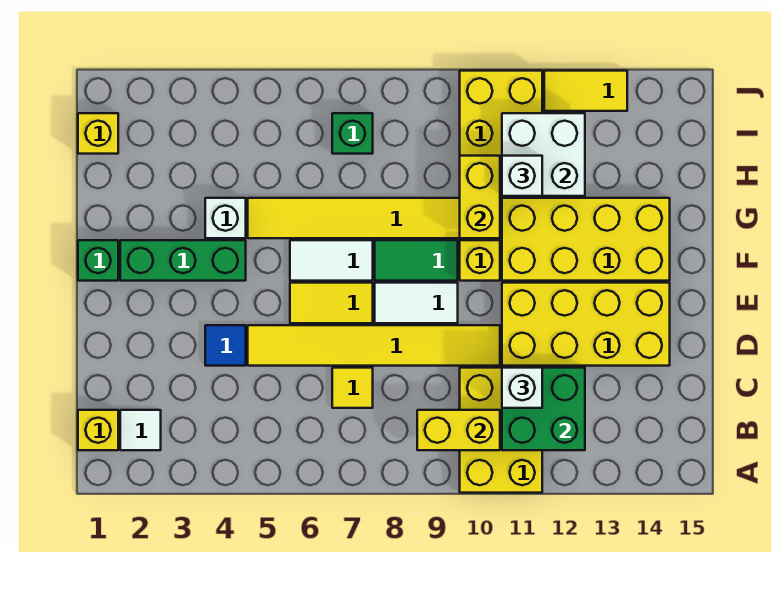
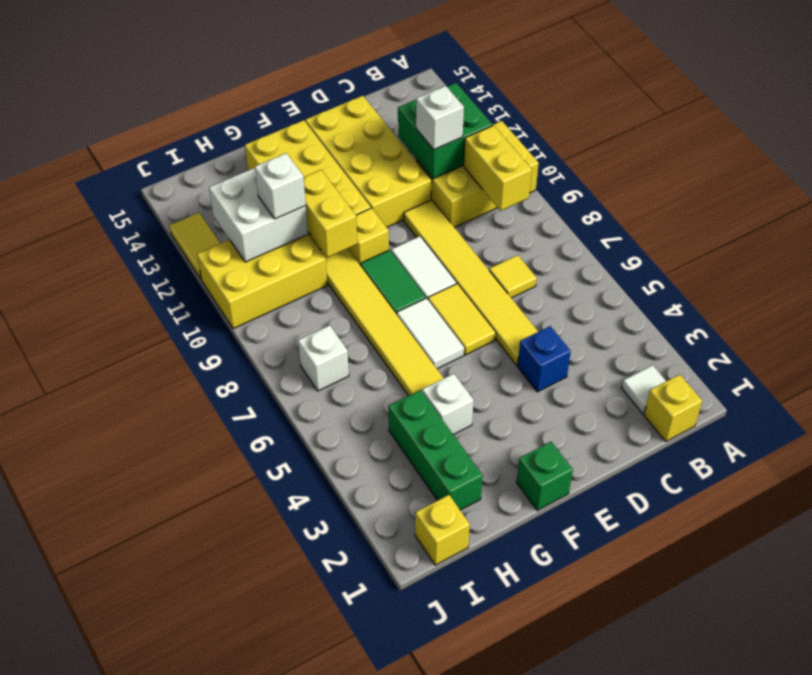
blue 1x1 tile [205,325,246,366] -> blue 1x1 brick [518,326,571,392]
green 1x3 brick [120,240,246,281] -> green 1x3 brick moved to [389,390,483,510]
yellow 1x2 brick [460,156,500,238] -> yellow 1x2 brick turned to [303,170,357,258]
green 1x1 brick [332,113,373,154] -> white 1x1 brick [298,325,349,391]

